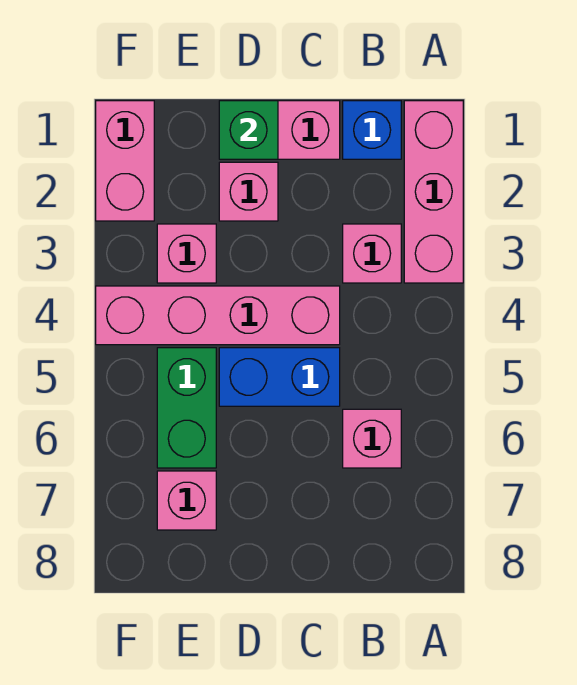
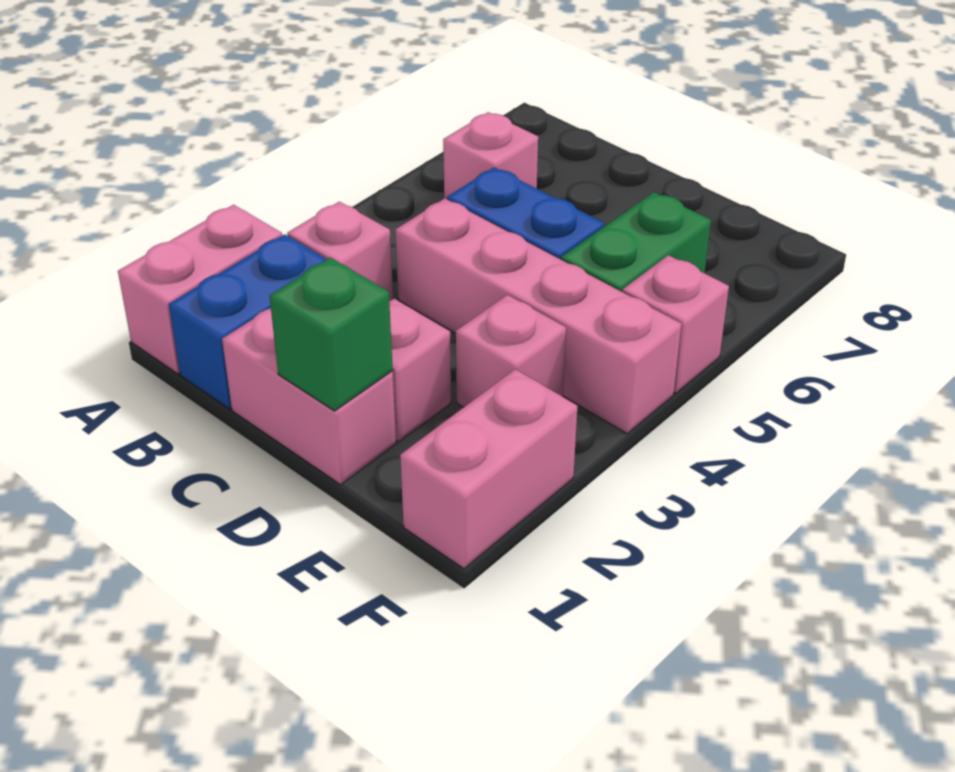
pink 1x3 brick [404,101,463,283] -> pink 1x2 brick [118,205,282,374]
blue 1x1 brick [343,101,401,159] -> blue 1x2 brick [169,235,327,409]
pink 1x1 brick [157,471,216,530] -> pink 1x1 brick moved to [622,255,729,393]

